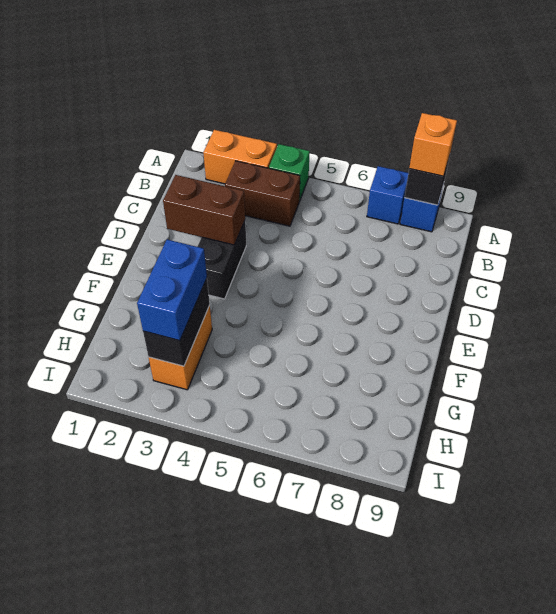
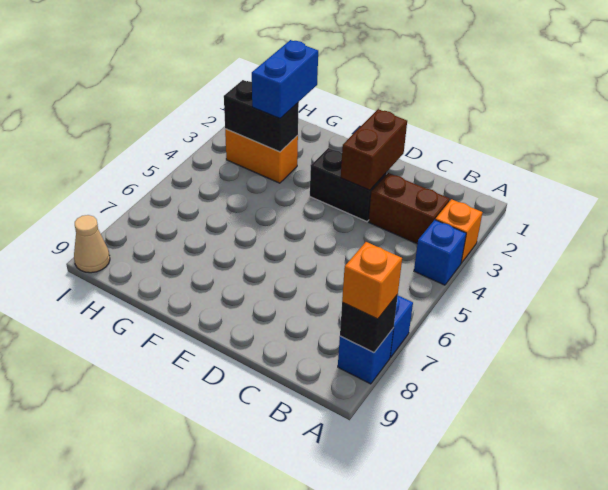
orange 1x2 brick [203,130,277,184] -> orange 1x1 brick [435,199,483,263]
green 1x1 brick [269,144,310,201] -> blue 1x1 brick [414,220,466,285]
brown 1x2 brick [225,161,300,226] -> brown 1x2 brick turned to [369,173,450,244]
blue 1x2 brick [137,240,207,341] -> blue 1x2 brick turned to [252,40,318,119]
none -> tan 1x1 cone [74,215,110,273]

